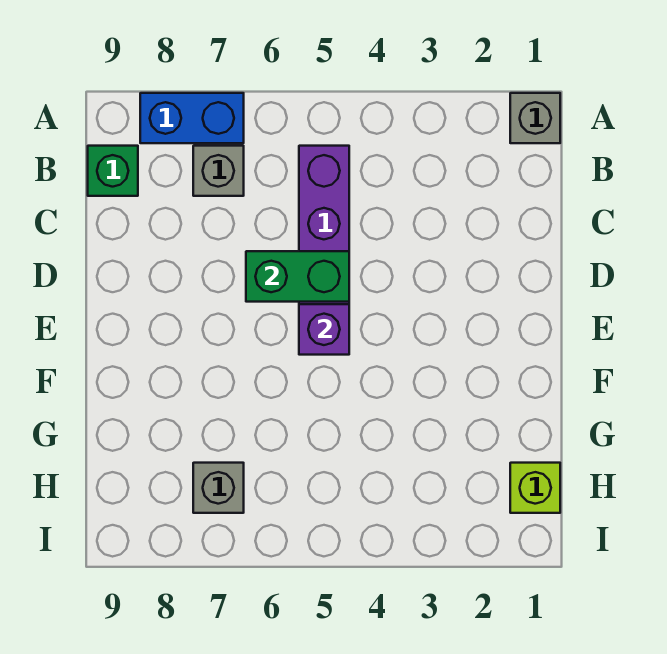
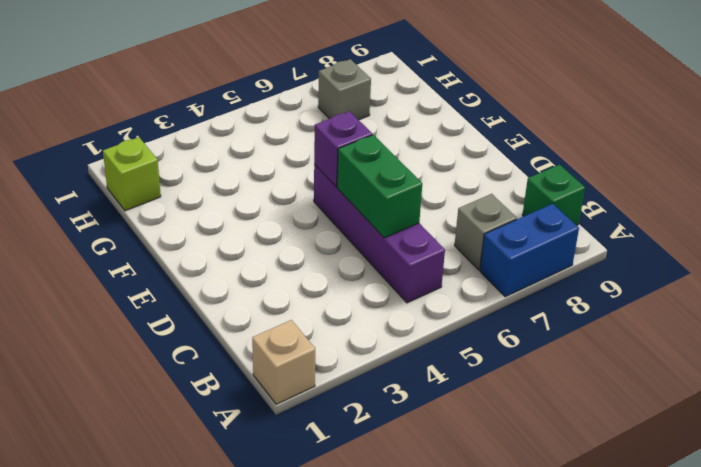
grey 1x1 brick [510,93,560,143] -> tan 1x1 brick [252,320,315,404]
green 1x2 brick [246,251,349,302] -> green 1x2 brick turned to [337,135,422,238]

